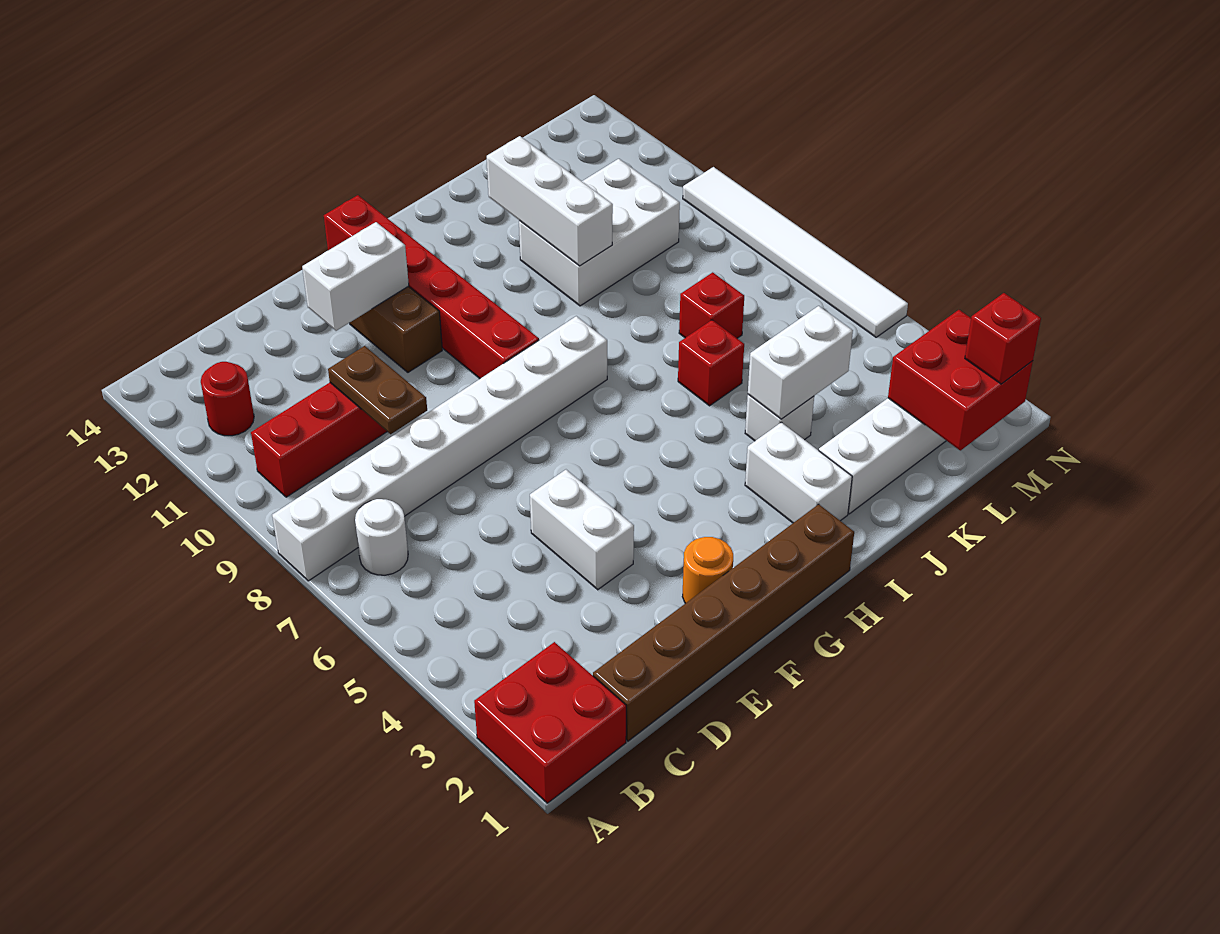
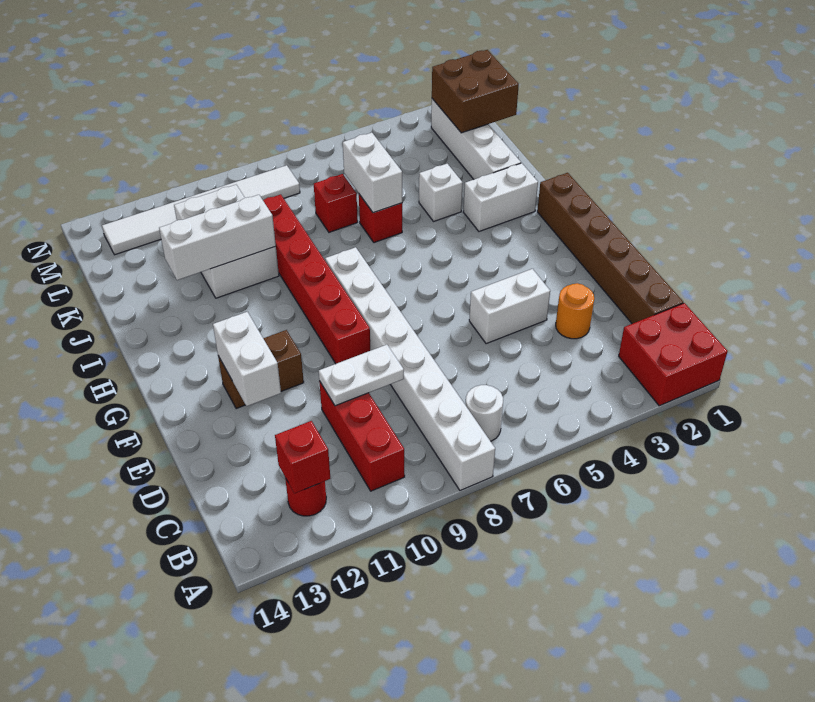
brown 1x2 plate [328,346,427,434] -> white 1x2 plate [319,345,404,406]
orange 1x1 round brick [682,537,733,603] -> orange 1x1 round brick moved to [556,283,594,339]
red 1x6 brick [324,195,539,379] -> red 1x6 brick turned to [263,194,371,364]
white 1x2 brick [748,306,853,419] -> white 1x2 brick moved to [343,133,402,213]
red 2x2 brick [888,310,1033,450] -> brown 2x2 brick [432,50,519,133]
red 1x1 brick [965,293,1041,384] -> red 1x1 brick moved to [275,421,330,493]
white 1x6 tile [683,167,908,337] -> white 1x6 tile moved to [102,165,300,255]

